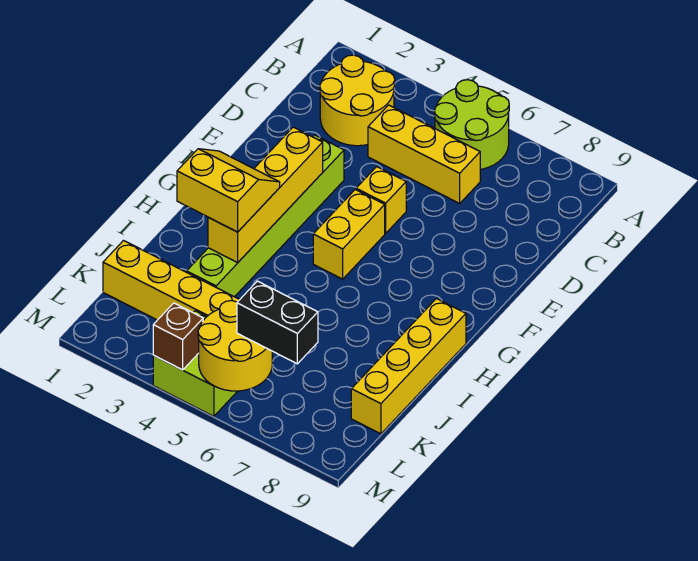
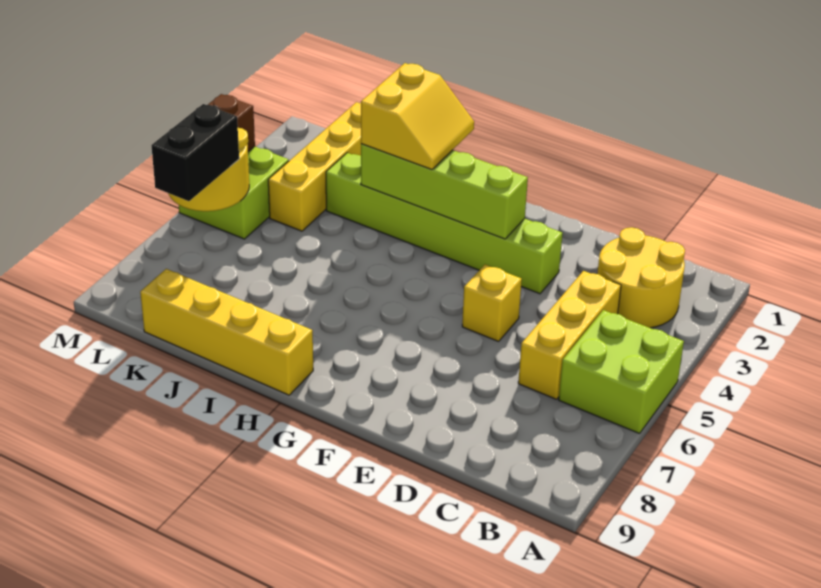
lime 2x2 round brick [434,80,509,169] -> lime 2x2 brick [559,310,684,433]
yellow 1x4 brick [208,127,323,263] -> lime 1x4 brick [361,144,528,239]
yellow 1x2 brick [313,190,385,279] -> none

